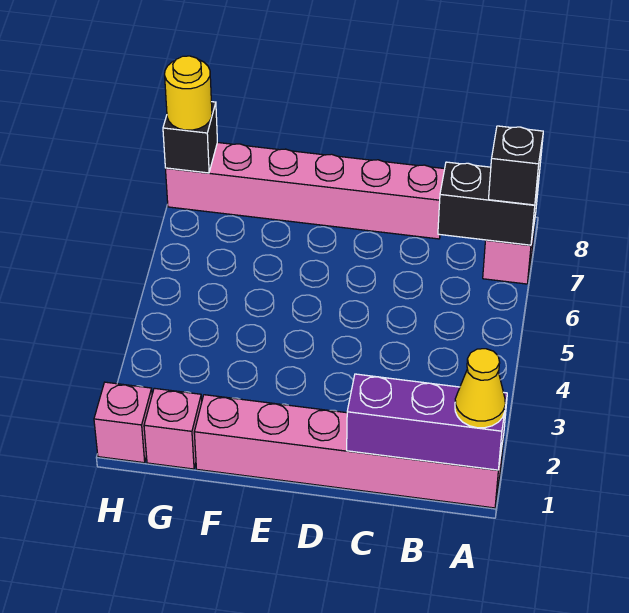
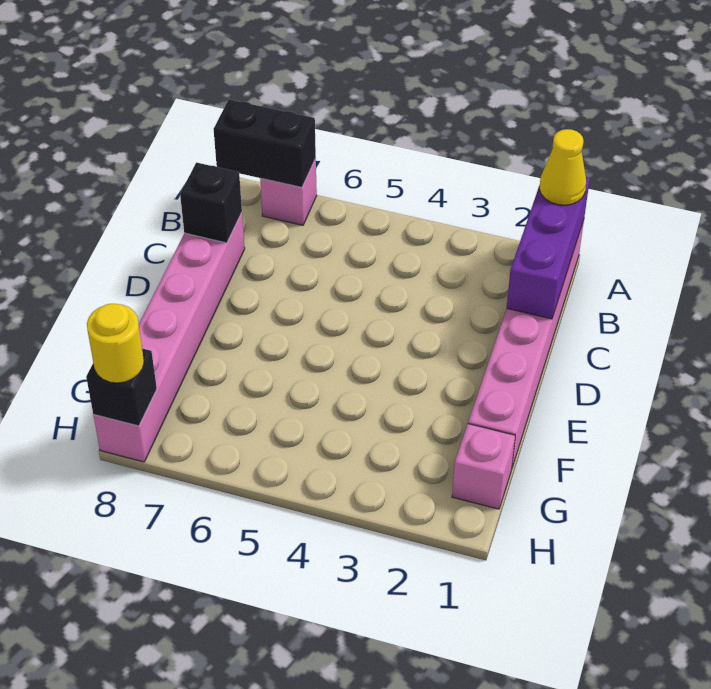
black 1x2 brick [438,162,539,245] -> black 1x2 brick turned to [214,99,316,188]
black 1x1 brick [489,126,543,205] -> black 1x1 brick moved to [180,163,242,243]
pink 1x1 brick [94,382,152,463] -> none

